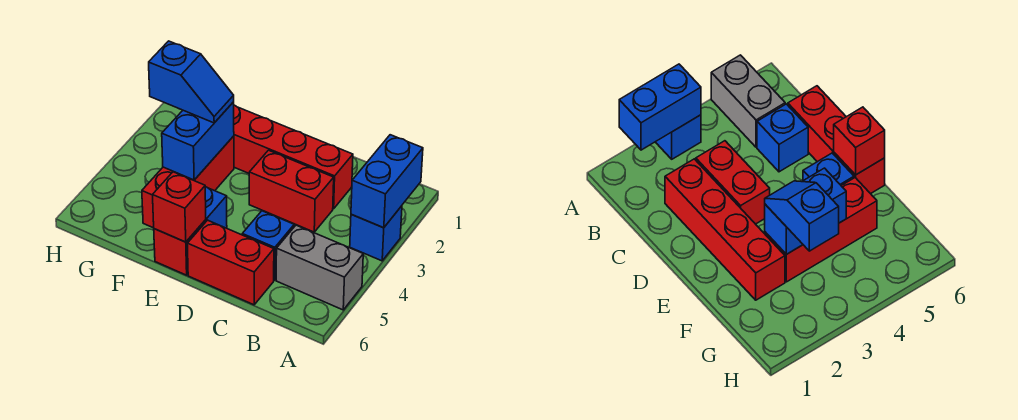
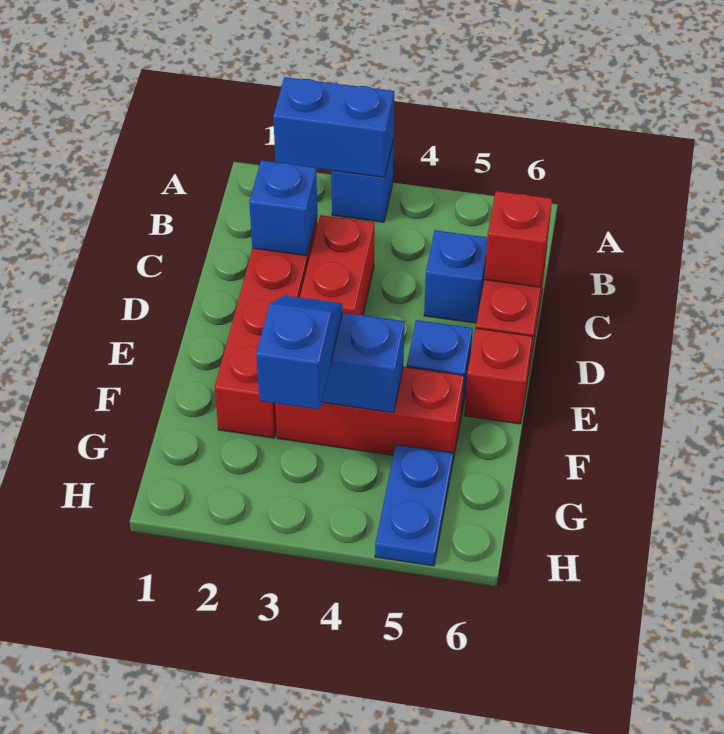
grey 1x2 brick [276,225,363,310] -> none
none -> blue 1x1 brick [249,160,317,256]
red 1x1 brick [153,172,206,242] -> red 1x1 brick moved to [484,191,552,287]
none -> blue 1x2 plate [375,445,453,566]

